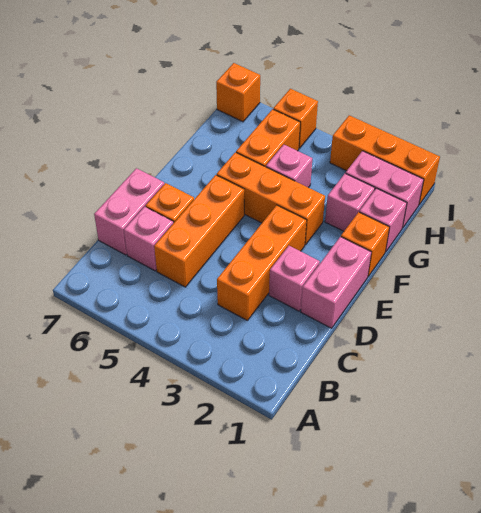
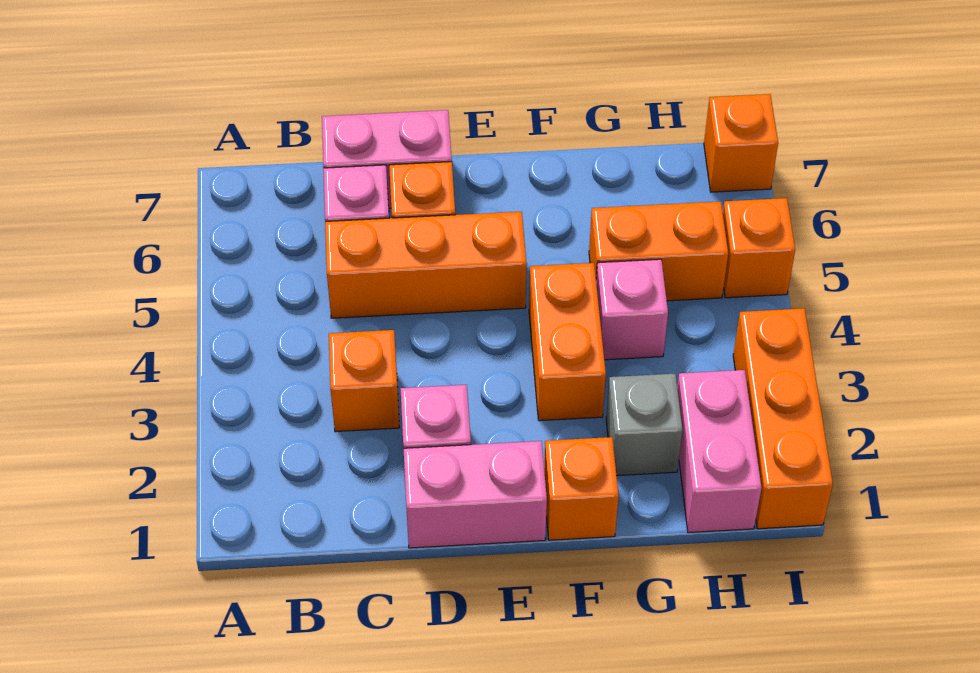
orange 1x3 brick [217,205,307,321] -> orange 1x1 brick [329,330,400,432]
orange 1x3 brick [217,152,325,245] -> orange 1x2 brick [529,263,606,421]
pink 1x1 brick [359,188,407,252] -> none
pink 1x1 brick [325,173,375,231] -> grey 1x1 brick [606,374,683,476]

